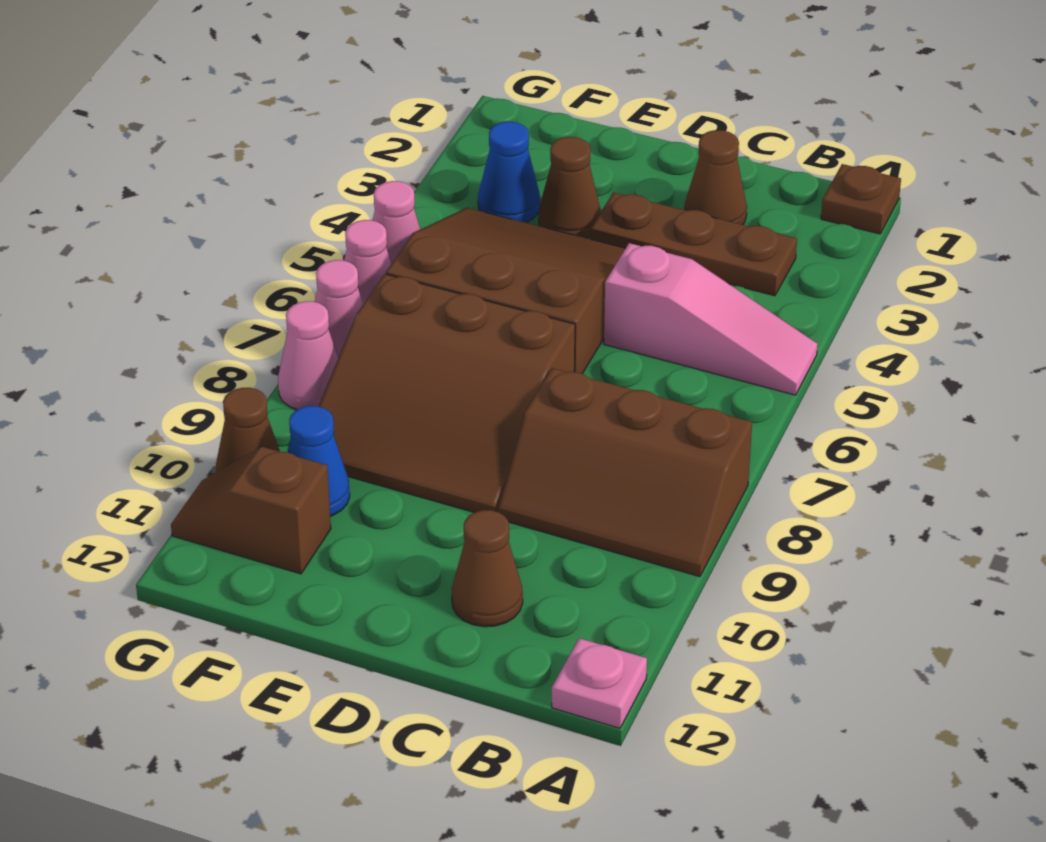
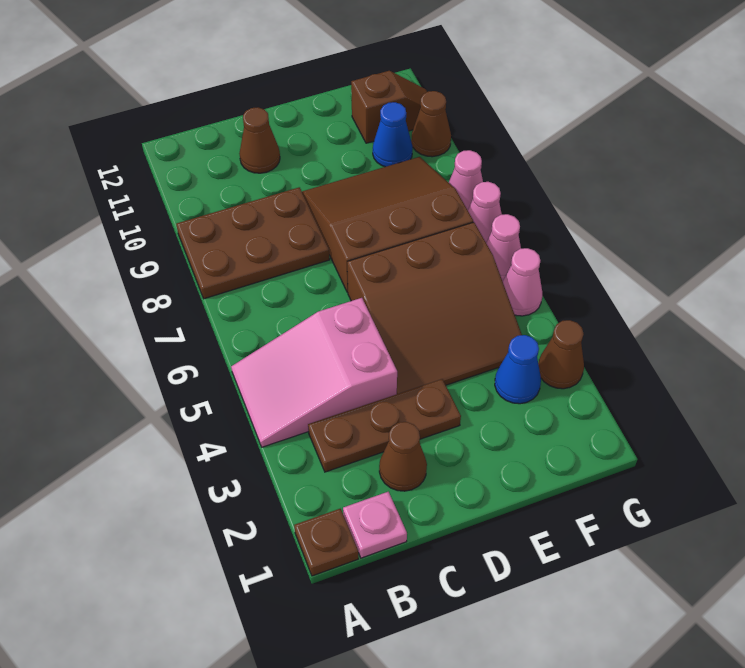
pink 1x3 slope [604,243,818,395] -> pink 2x3 slope [231,298,397,447]
brown 2x3 slope [498,368,752,577] -> brown 2x3 plate [176,187,330,299]
pink 1x1 plate [552,638,647,728] -> pink 1x1 plate moved to [343,492,407,558]
brown 1x1 cone [539,137,601,238] -> brown 1x1 cone moved to [538,320,584,389]

